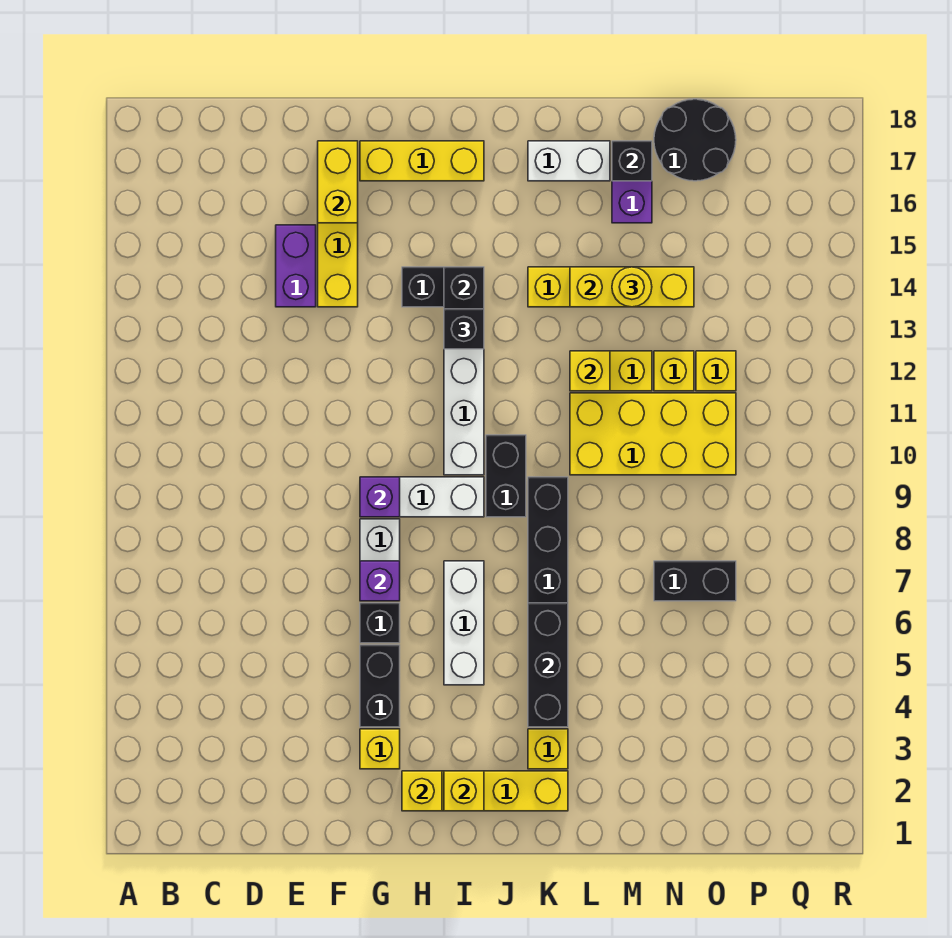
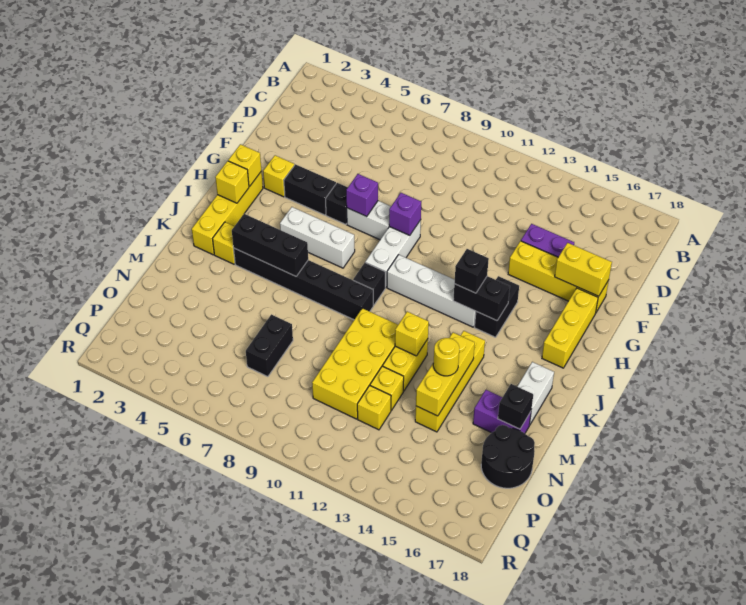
black 1x2 brick [486,435,526,517] -> black 1x1 brick [353,263,386,305]

